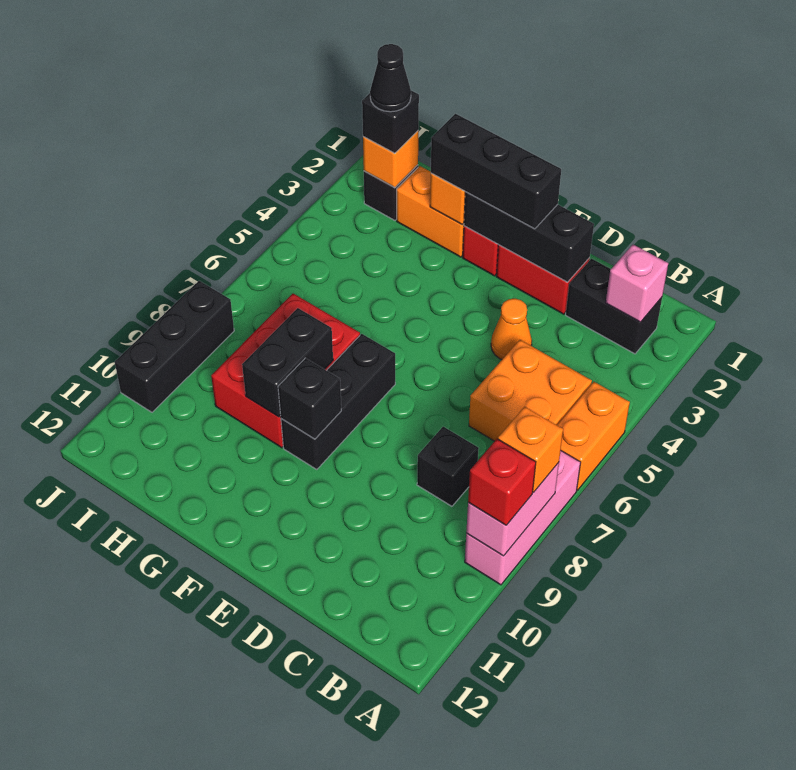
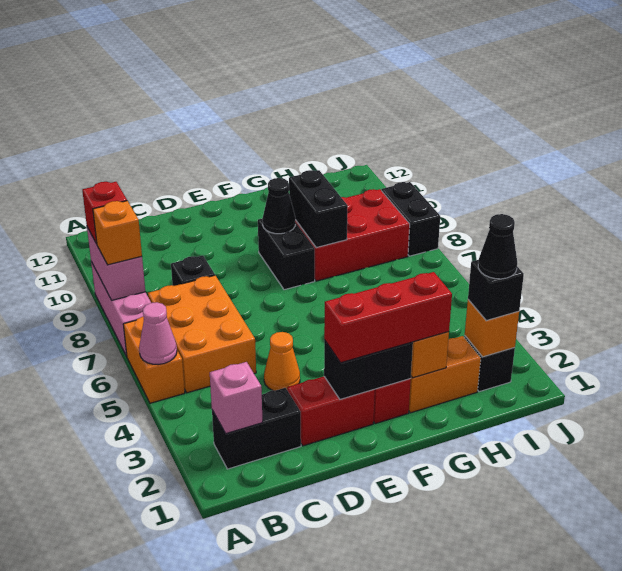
none -> pink 1x1 cone [139,302,177,365]
orange 2x2 brick [469,340,592,441] -> orange 2x3 brick [148,275,256,393]
black 1x3 brick [464,192,594,282] -> black 1x2 brick [324,340,413,400]
black 1x3 brick [431,114,561,229] -> red 1x3 brick [324,272,452,363]
black 1x3 brick [281,334,395,470] -> black 1x2 brick [258,218,315,290]
black 1x1 brick [278,358,341,439] -> black 1x1 cone [263,178,295,234]
red 2x3 brick [211,294,360,448] -> red 2x3 brick turned to [295,189,410,281]
black 1x3 brick [115,281,234,412] -> black 1x2 brick [382,182,440,256]

